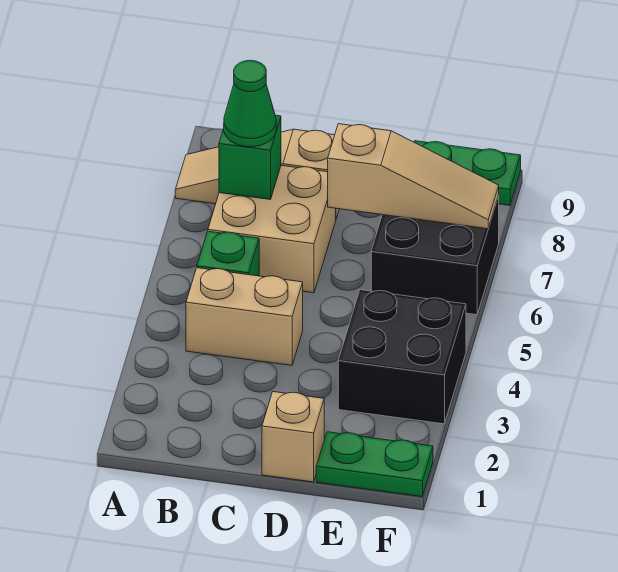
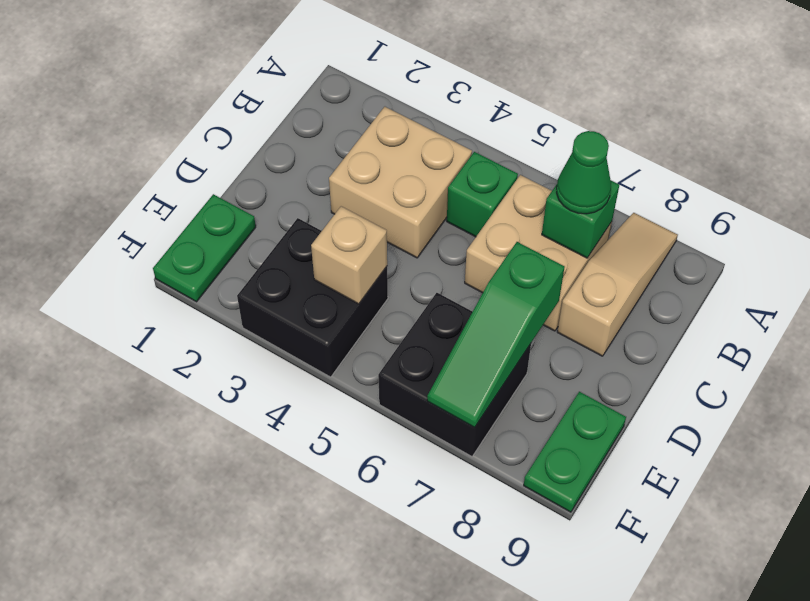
tan 1x2 brick [186,268,303,365] -> tan 2x2 brick [329,107,472,258]
tan 1x1 brick [262,392,324,482] -> tan 1x1 brick moved to [311,206,387,304]
tan 1x3 slope [328,124,499,229] -> green 1x3 slope [427,242,565,428]

